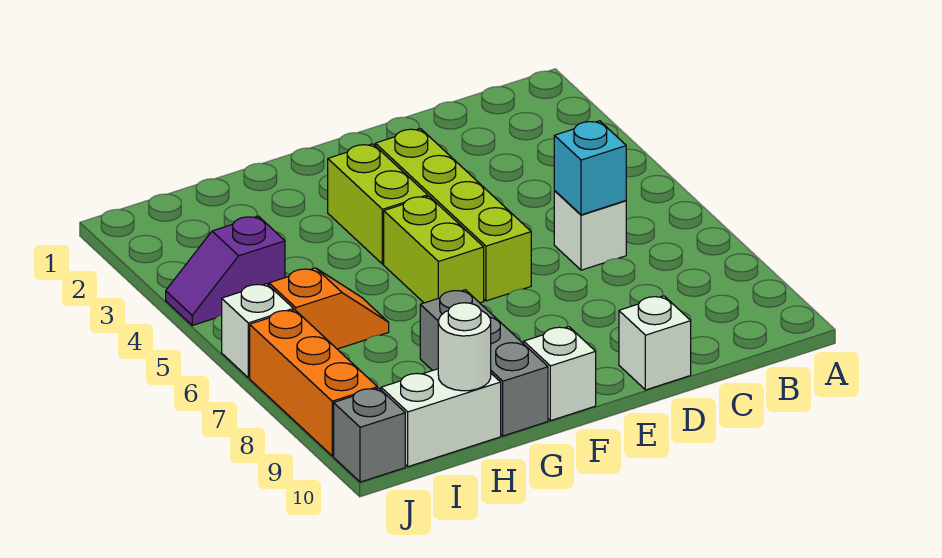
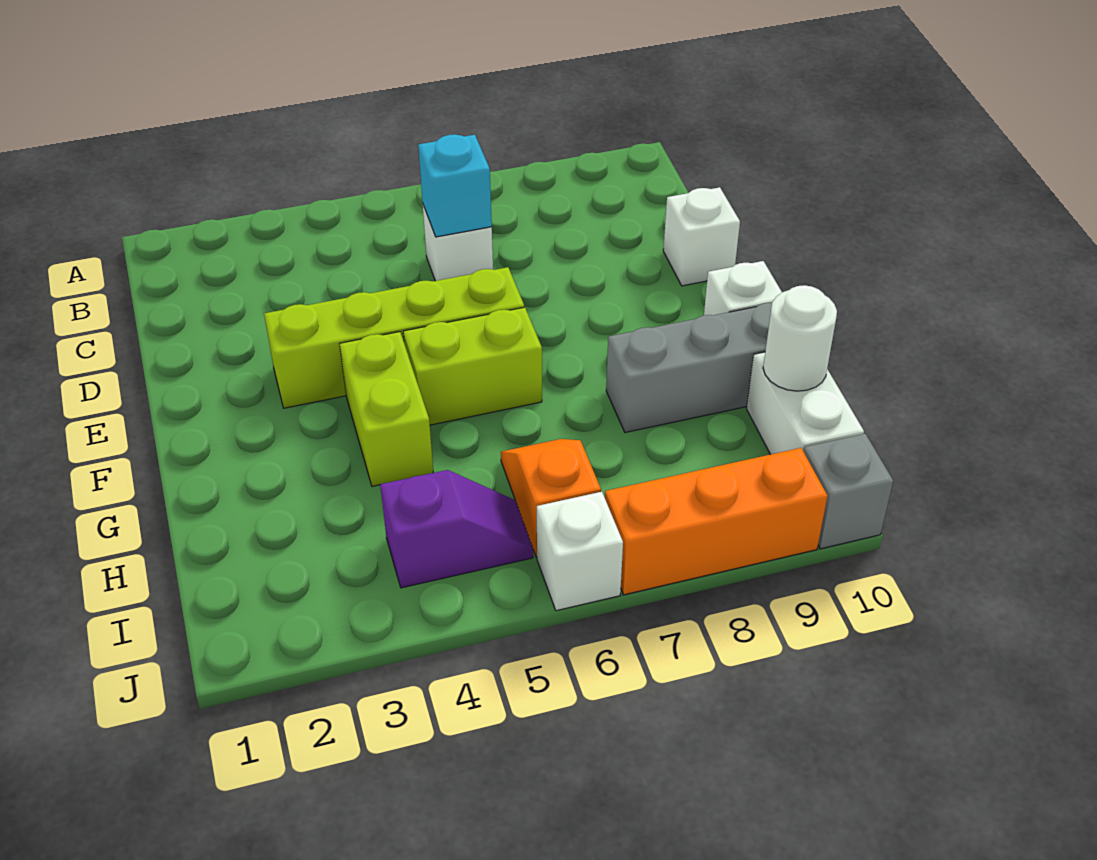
lime 1x2 brick [328,144,428,264] -> lime 1x2 brick turned to [340,332,433,486]
purple 1x2 slope [166,216,285,325] -> purple 1x2 slope turned to [380,470,533,588]

